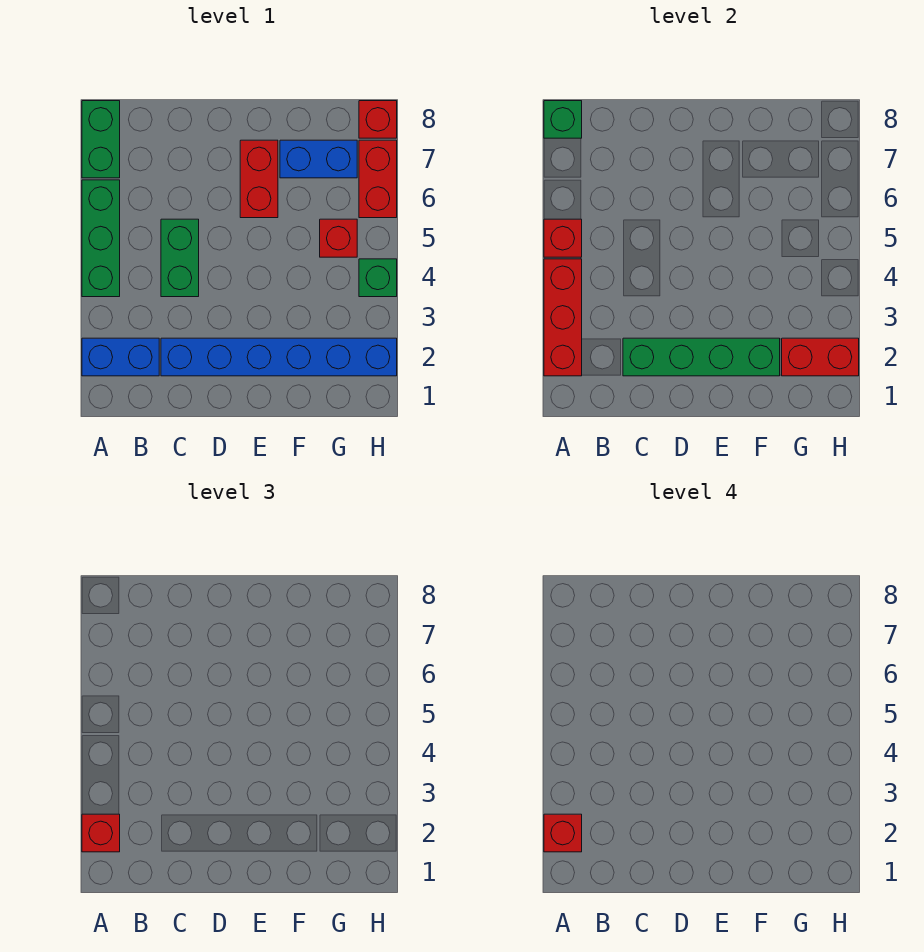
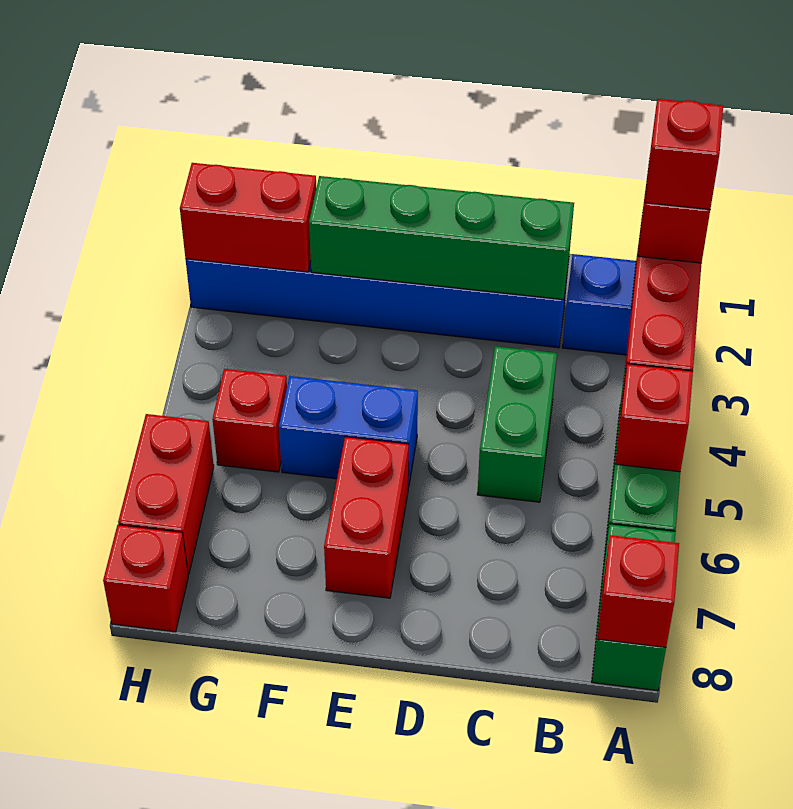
green 1x1 brick [544,101,582,138] -> red 1x1 brick [598,535,679,647]
blue 1x2 brick [280,140,357,178] -> blue 1x2 brick moved to [279,376,418,487]
green 1x1 brick [359,259,397,297] -> none

